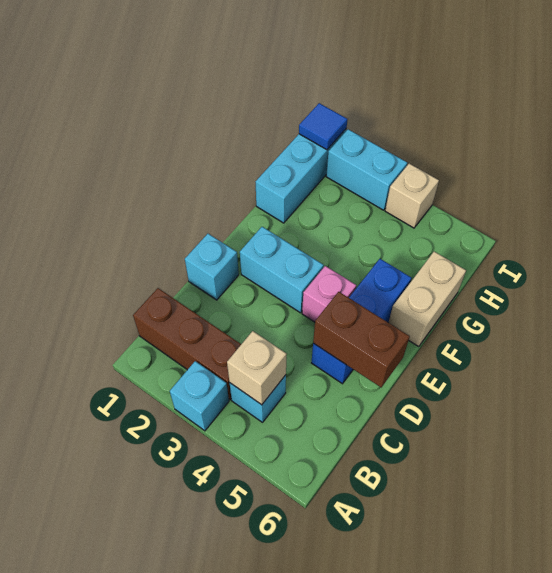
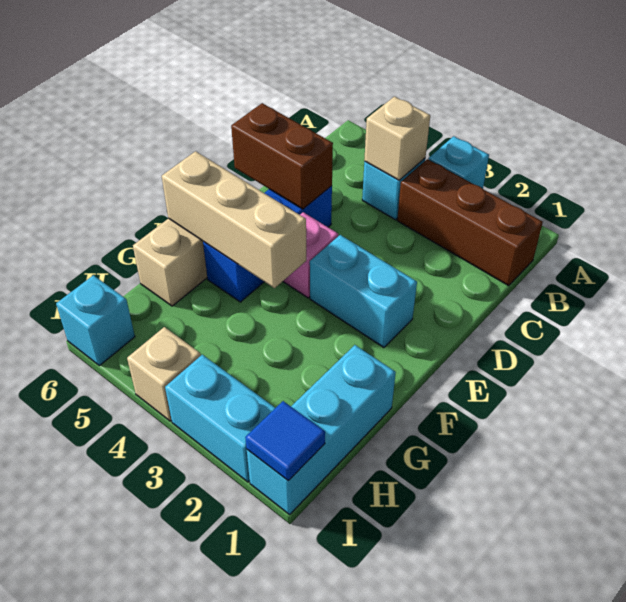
cyan 1x1 brick [185,234,239,300] -> cyan 1x1 brick moved to [56,275,135,366]
none -> tan 1x3 brick [162,151,306,288]

